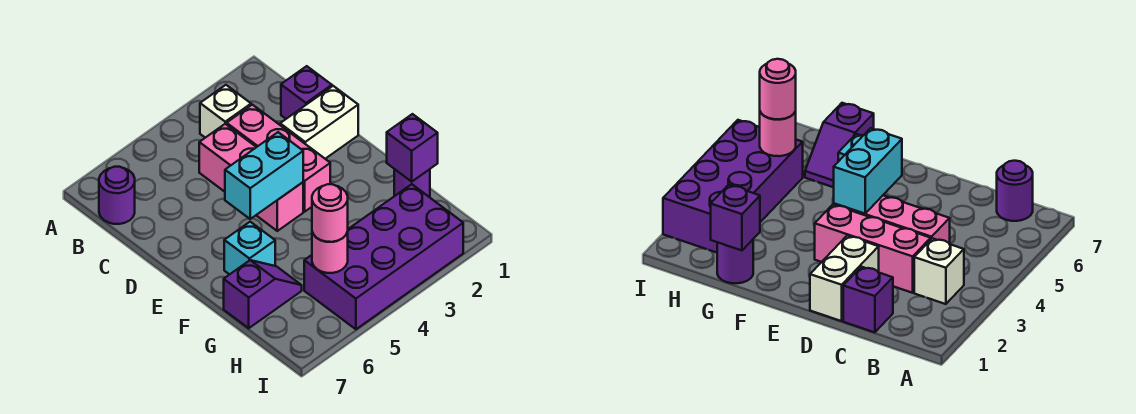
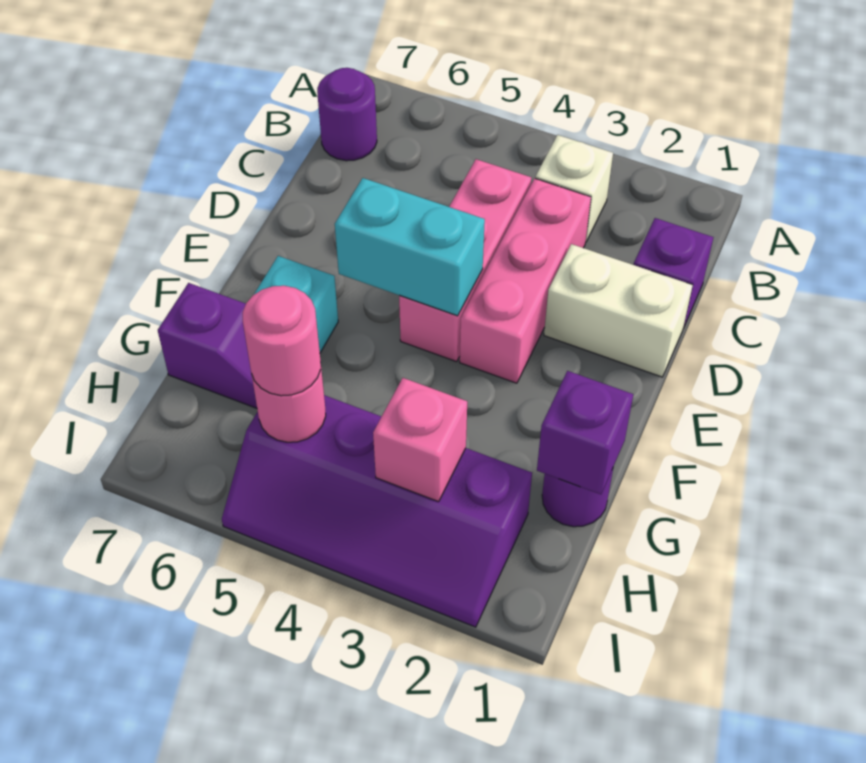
purple 2x4 brick [304,184,463,329] -> purple 2x4 slope [222,395,532,627]
none -> pink 1x1 brick [373,378,467,502]

